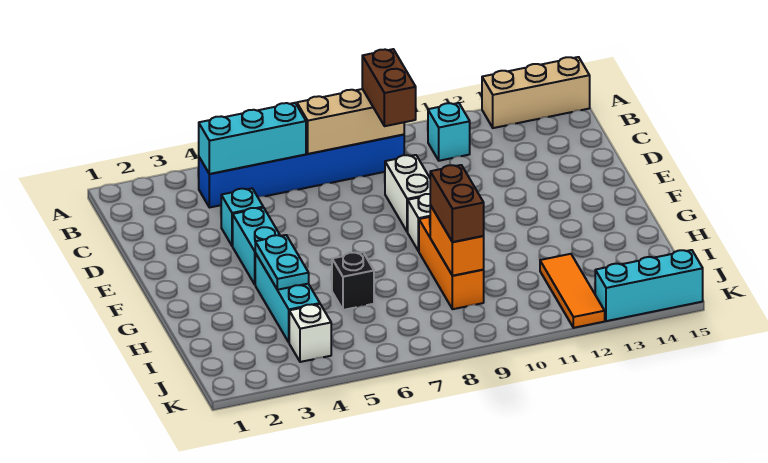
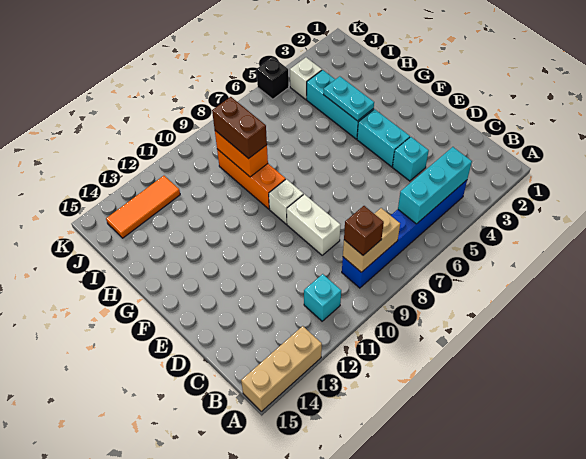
tan 1x3 brick [297,89,404,154] -> tan 1x2 brick [343,208,400,272]
brown 1x2 brick [362,49,416,126] -> brown 1x1 brick [344,206,384,255]
black 1x1 brick [332,252,374,310] -> black 1x1 brick moved to [257,57,289,99]
orange 1x3 tile [540,254,605,328] -> orange 1x3 tile turned to [106,176,180,238]
cyan 1x3 brick [595,250,703,321] -> none

